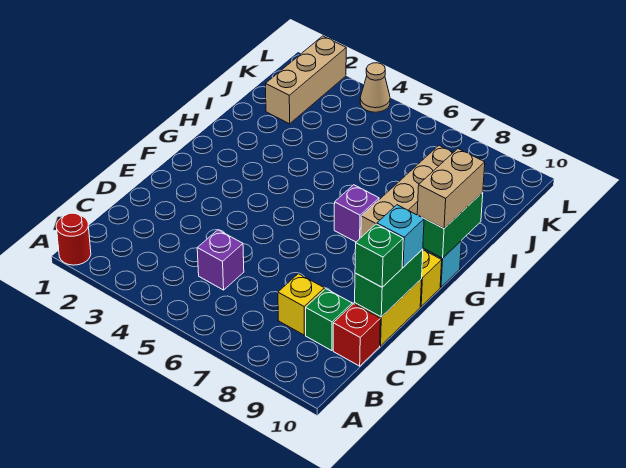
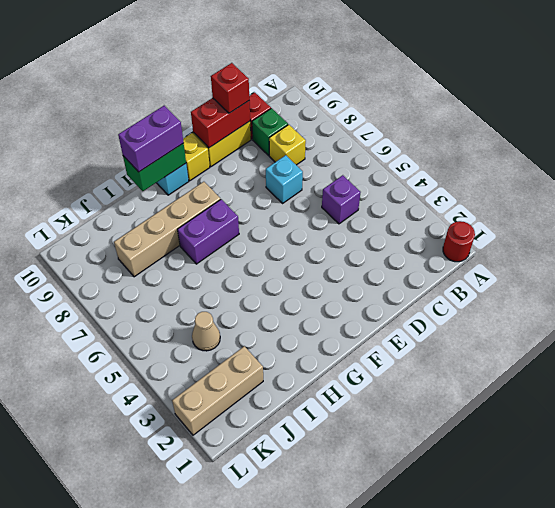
green 1x2 brick [355,249,423,317] -> red 1x2 brick [191,98,250,148]
green 1x1 brick [355,224,403,287] -> red 1x1 brick [211,63,249,113]
cyan 1x1 brick [377,205,424,267] -> cyan 1x1 brick moved to [266,155,303,204]
purple 1x1 brick [334,185,379,242] -> purple 1x2 brick [178,199,239,264]
tan 1x2 brick [417,149,485,228] -> purple 1x2 brick [118,106,184,172]
tan 1x1 cone [360,63,390,112] -> tan 1x1 cone moved to [192,312,220,351]

